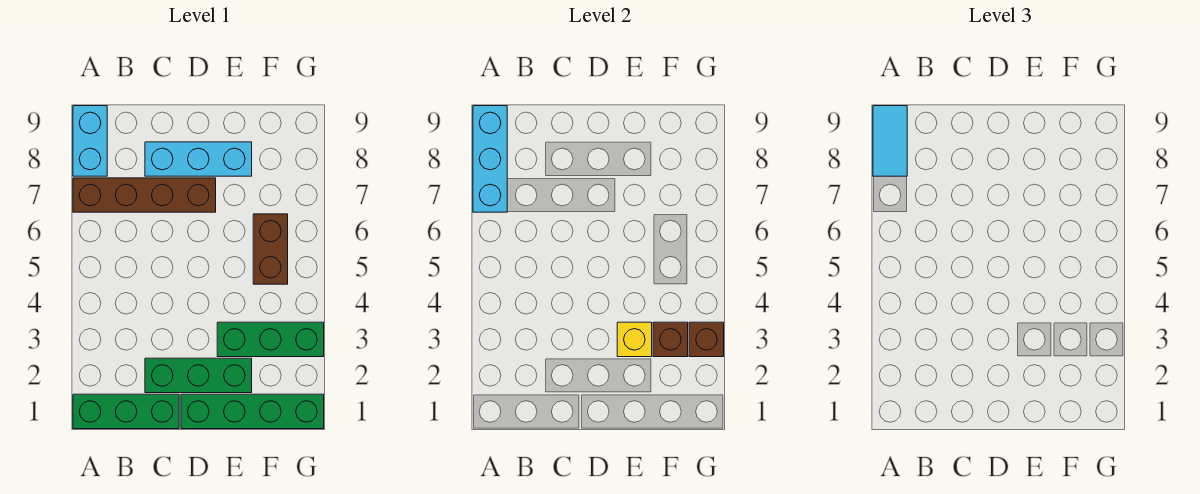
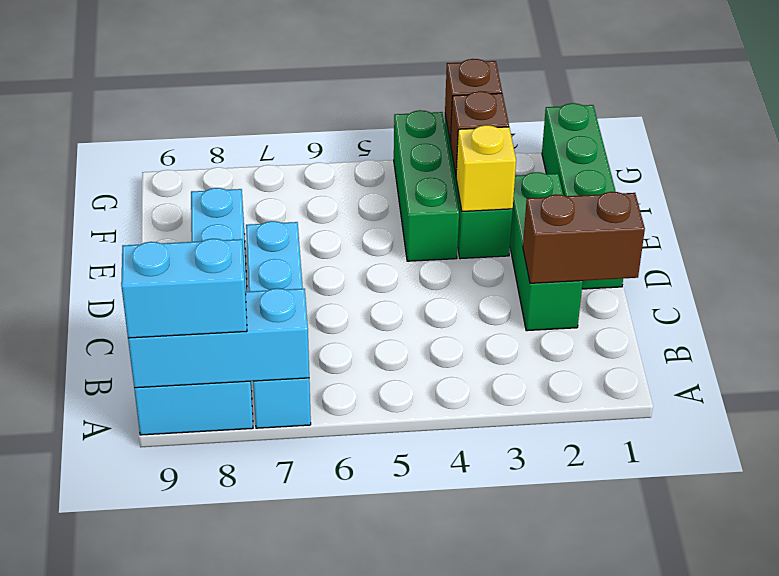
green 1x3 brick [73,394,179,429] -> green 1x3 brick moved to [394,110,459,261]
brown 1x4 brick [73,178,216,212] -> cyan 1x4 brick [246,221,311,428]
cyan 1x2 tile [873,106,907,176] -> cyan 1x2 brick [121,239,247,338]
brown 1x2 brick [253,214,288,284] -> brown 1x2 brick moved to [523,192,645,283]

